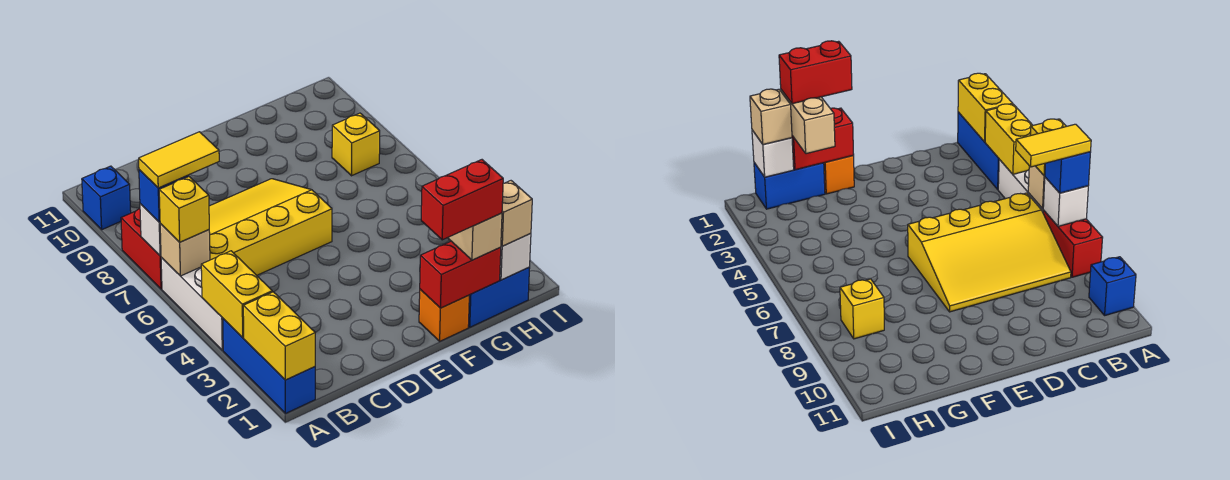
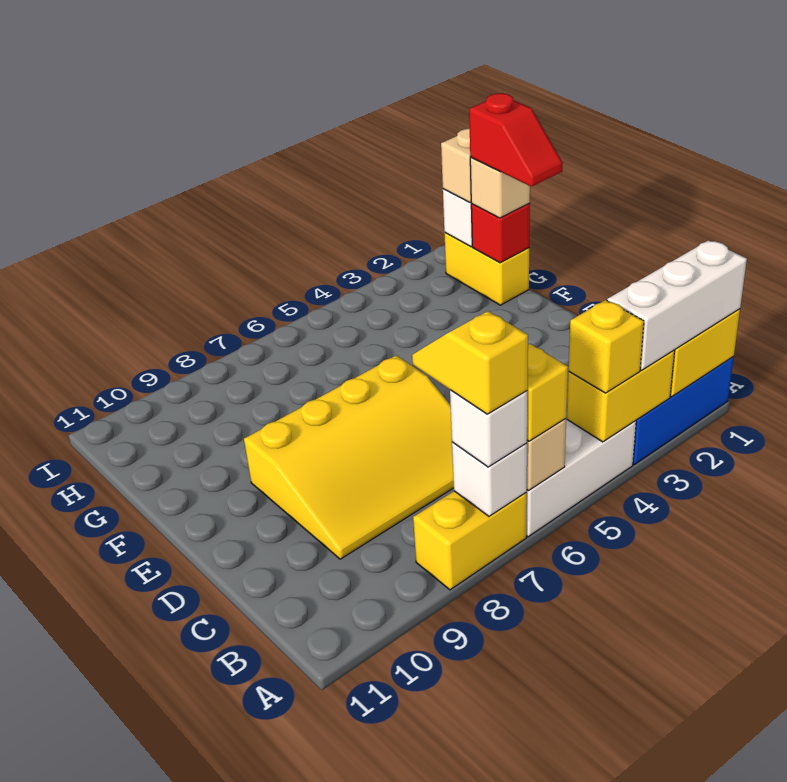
none -> white 1x3 brick [607,240,747,370]
red 1x2 brick [121,209,162,289] -> yellow 1x2 brick [413,491,527,590]
blue 1x1 brick [139,170,188,222] -> white 1x1 brick [450,390,527,467]
yellow 1x2 tile [139,132,219,188] -> yellow 1x2 slope [412,311,528,414]
blue 1x1 brick [82,166,131,230] -> none
yellow 3x4 slope [209,179,332,275] -> yellow 3x4 slope turned to [244,355,454,559]
orange 1x1 brick [419,289,469,341] -> none
red 1x2 brick [420,241,501,308] -> red 1x1 brick [471,204,530,263]
red 1x2 brick [421,160,503,240] -> red 1x2 slope [469,93,562,187]
blue 1x2 brick [468,267,530,327] -> yellow 1x2 brick [444,233,529,305]
tan 1x2 brick [448,213,502,260] -> tan 1x1 brick [470,158,530,218]
yellow 1x1 brick [332,113,380,176] -> yellow 1x1 brick moved to [569,300,644,393]

